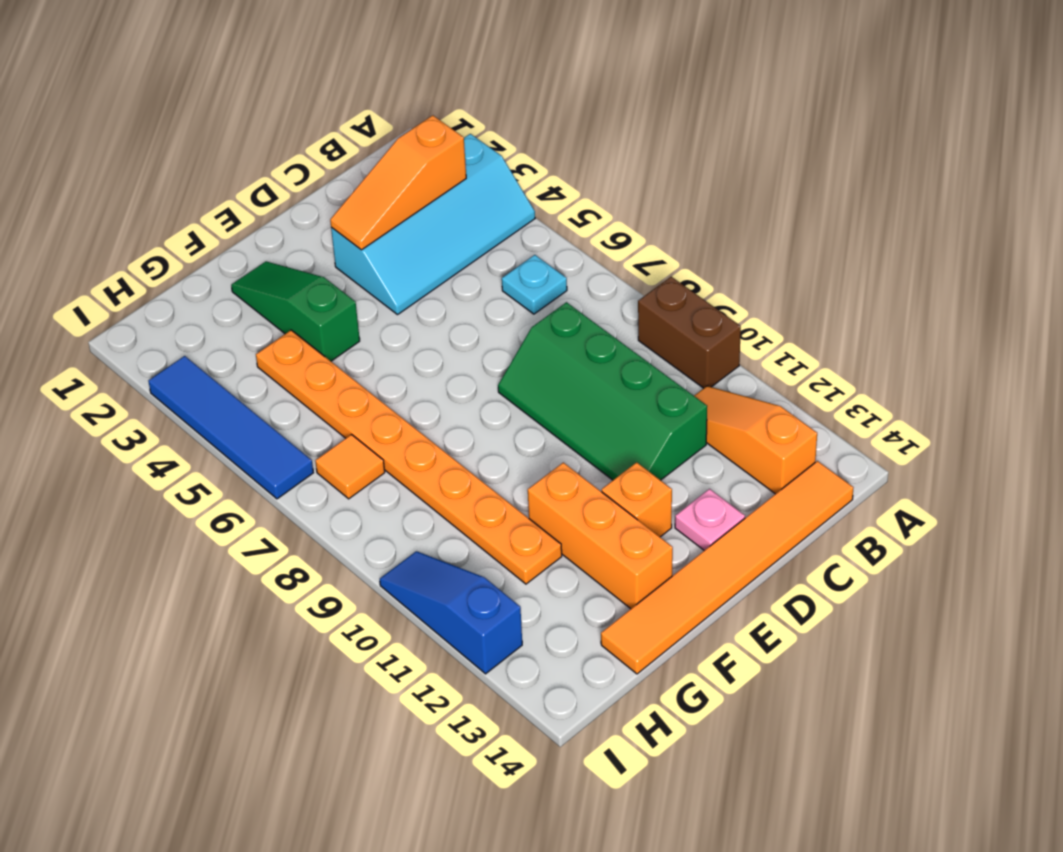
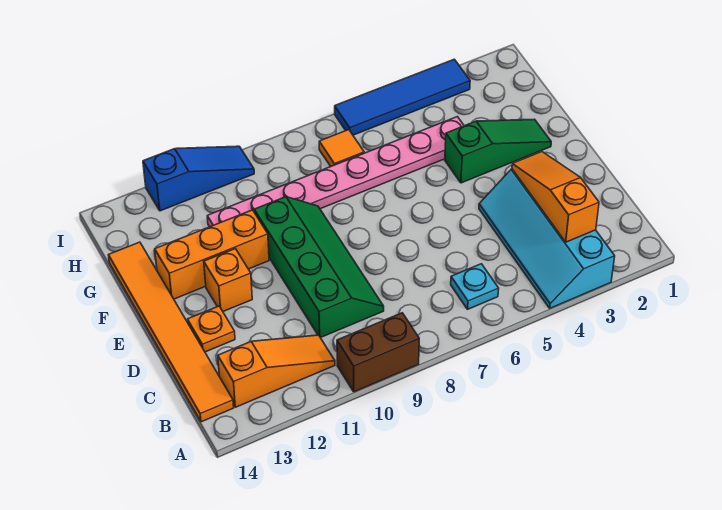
green 2x4 slope [498,302,707,480] -> green 2x4 slope turned to [254,197,384,338]
pink 1x1 plate [675,489,745,550] -> orange 1x1 plate [187,306,235,352]
orange 1x8 plate [256,330,562,584] -> pink 1x8 plate [207,117,464,227]

